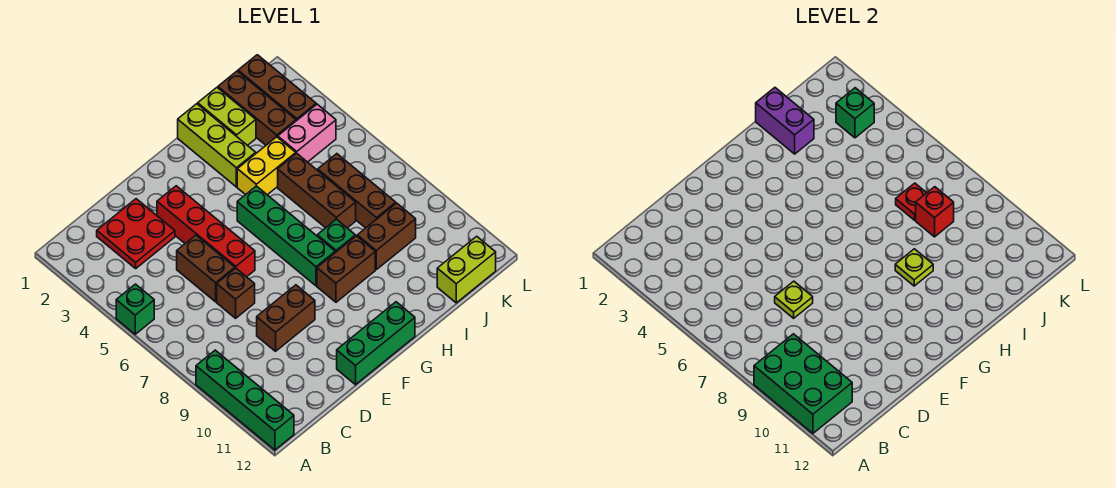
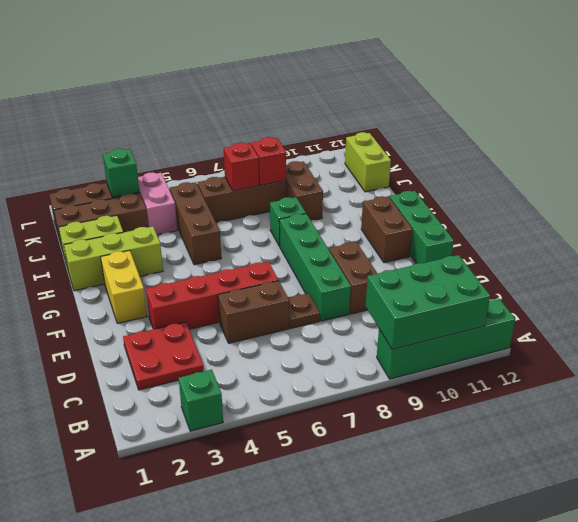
green 1x1 brick [116,284,154,334] -> green 1x1 brick moved to [179,370,223,431]
brown 1x1 brick [217,268,255,318] -> brown 1x1 plate [288,293,320,328]
lime 1x1 plate [775,281,813,318] -> none
green 1x4 brick [237,186,335,286] -> green 1x4 brick turned to [279,214,351,321]
brown 1x2 brick [317,236,375,302] -> brown 1x2 brick moved to [361,196,412,263]
yellow 1x2 brick [237,137,296,195] -> yellow 1x2 brick moved to [101,250,147,323]
lime 1x1 plate [895,249,933,286] -> none
purple 1x2 brick [756,88,814,154] -> none
brown 1x3 brick [278,153,356,228] -> brown 1x3 brick turned to [170,182,221,265]
red 1x1 plate [896,183,926,220] -> red 1x1 brick [224,142,259,191]

